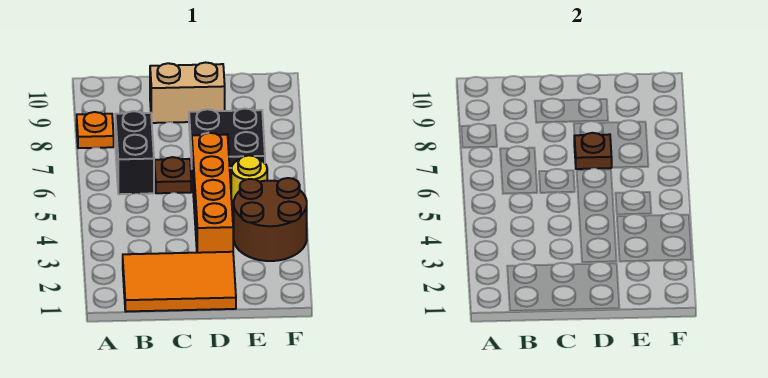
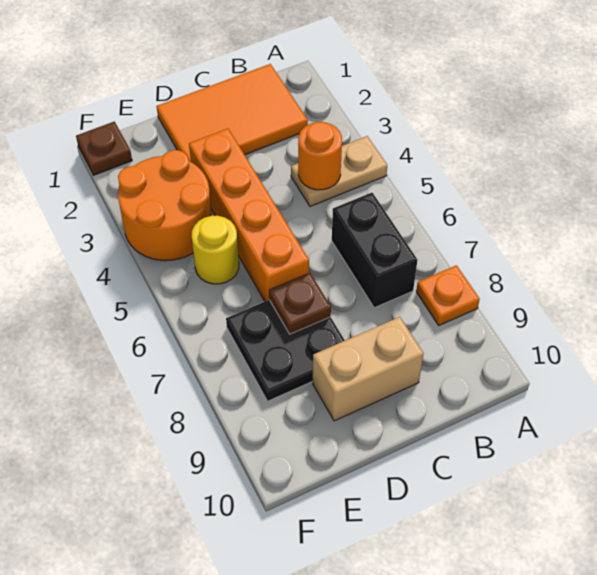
none -> tan 1x2 plate [291,136,387,206]
none -> orange 1x1 round brick [298,122,342,190]
brown 1x1 plate [154,157,191,193] -> brown 1x1 plate moved to [76,122,132,175]
brown 2x2 round brick [234,178,307,261] -> orange 2x2 round brick [118,150,212,261]

